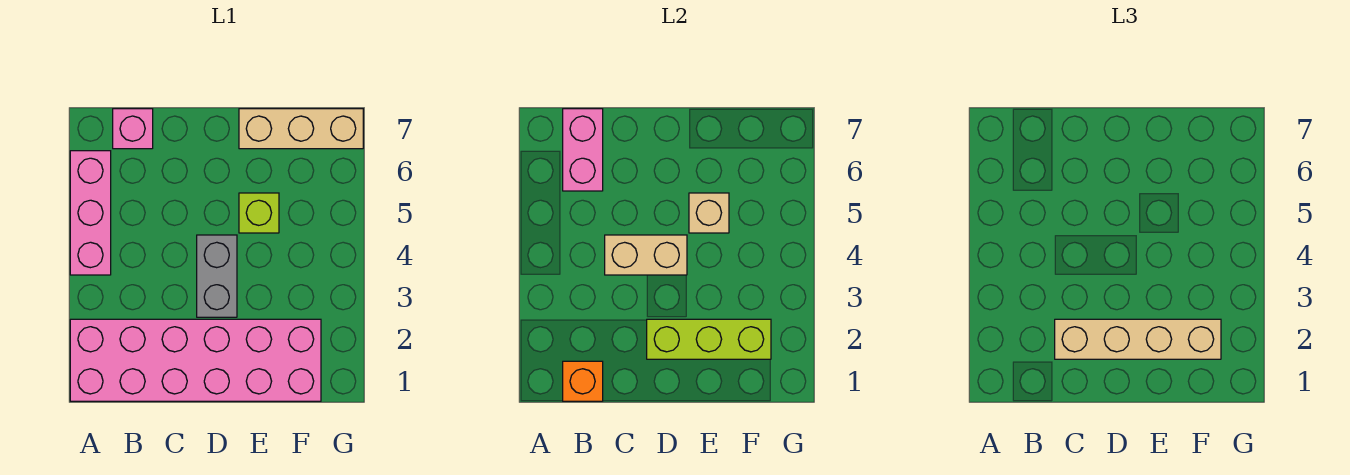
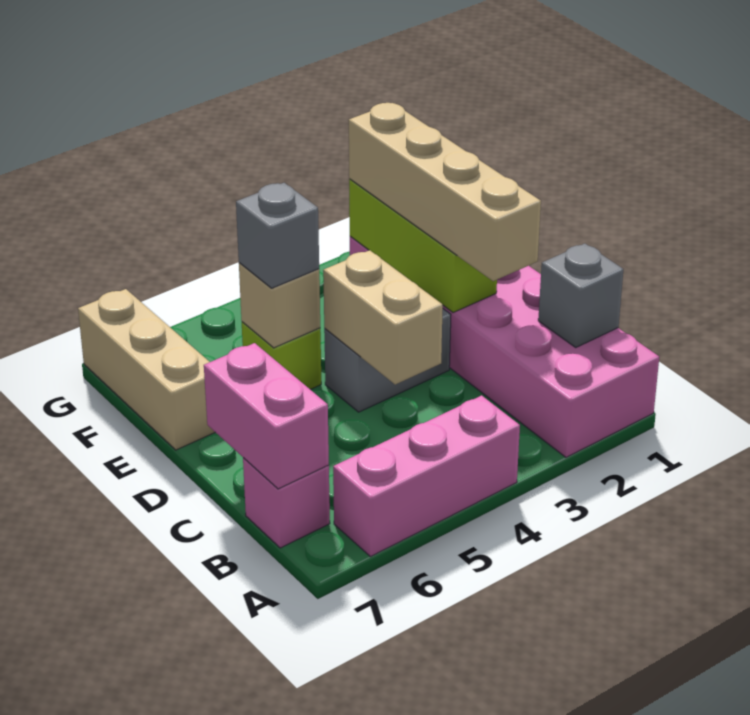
orange 1x1 brick [563,361,603,401] -> grey 1x1 brick [538,244,623,347]
pink 1x2 brick [563,109,603,191] -> pink 1x2 brick turned to [204,343,329,489]
none -> grey 1x1 brick [236,183,319,288]

